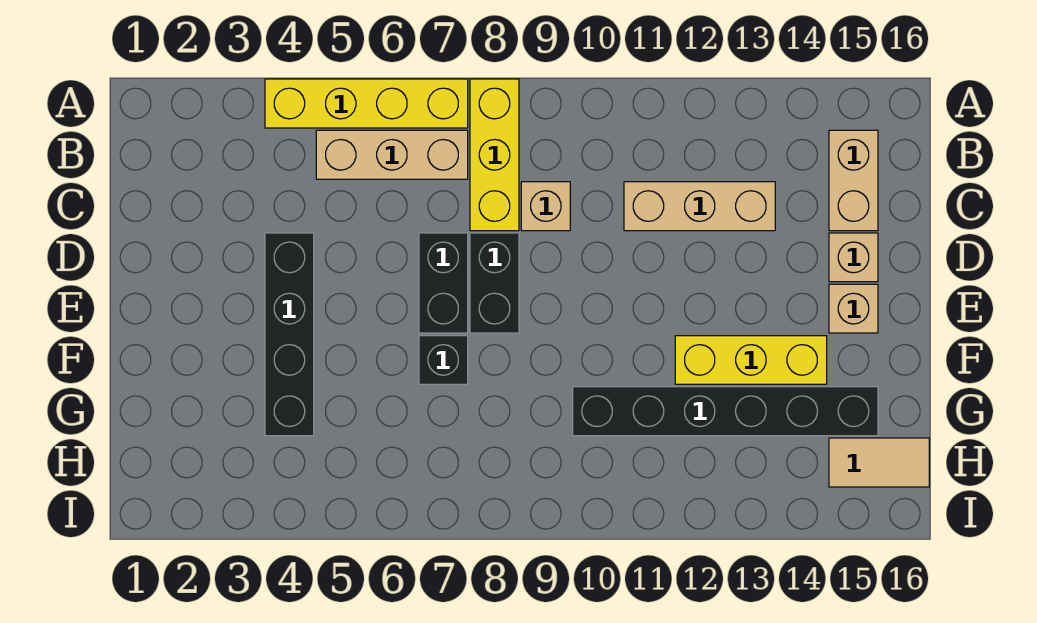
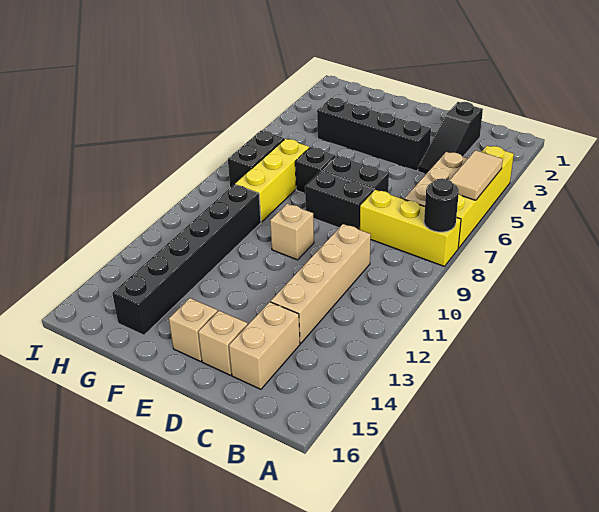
none -> black 1x1 round brick [424,178,459,232]
tan 1x2 brick [829,130,878,231] -> tan 1x2 brick turned to [229,302,300,389]
none -> black 1x3 slope [418,102,483,174]
tan 1x1 brick [521,182,570,231] -> tan 1x1 brick moved to [270,204,314,260]
tan 1x3 brick [624,182,775,231] -> tan 1x4 brick [271,224,371,344]
yellow 1x3 brick [675,336,827,384] -> yellow 1x3 brick moved to [235,139,309,222]
none -> black 1x2 brick [228,131,284,188]
tan 1x2 tile [829,438,929,487] -> tan 1x2 tile moved to [450,150,503,200]

